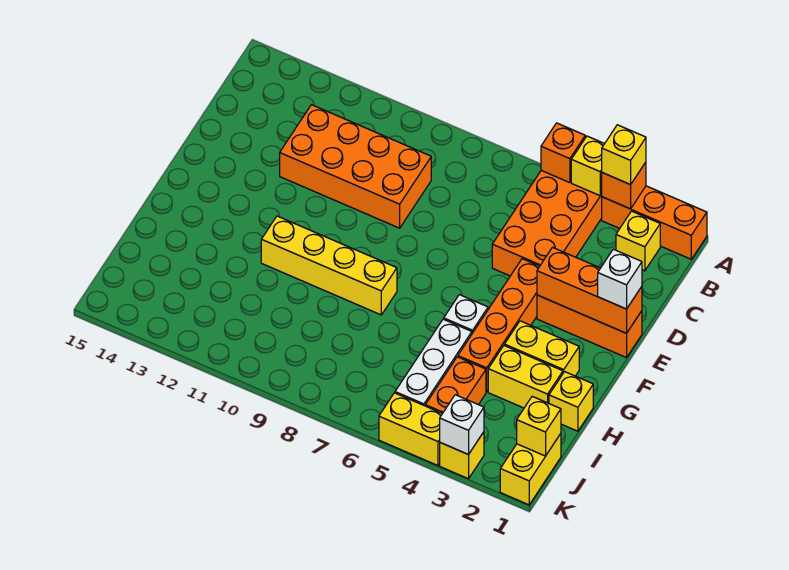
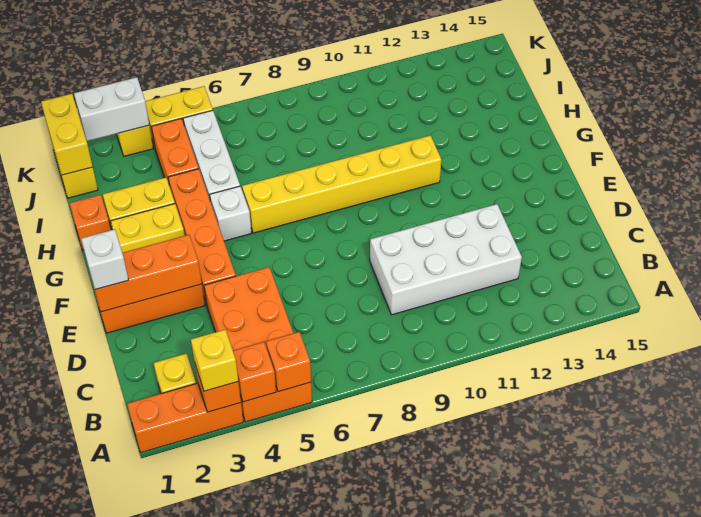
yellow 1x1 brick [571,136,604,196] -> orange 1x1 brick [233,342,276,402]
orange 2x4 brick [280,105,431,228] -> white 2x4 brick [370,204,522,315]
yellow 1x4 brick [261,216,397,315] -> yellow 1x6 brick [242,135,441,233]
yellow 1x1 brick [549,372,593,431] -> orange 1x1 brick [70,195,111,250]
yellow 1x1 brick [517,396,561,456] -> yellow 1x2 brick [41,94,93,175]
white 1x1 brick [440,395,484,455] -> white 1x2 brick [74,77,149,141]

